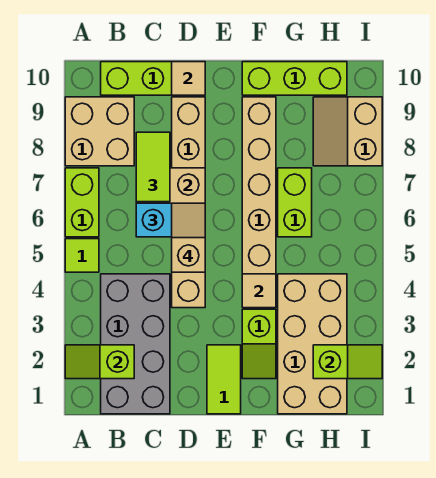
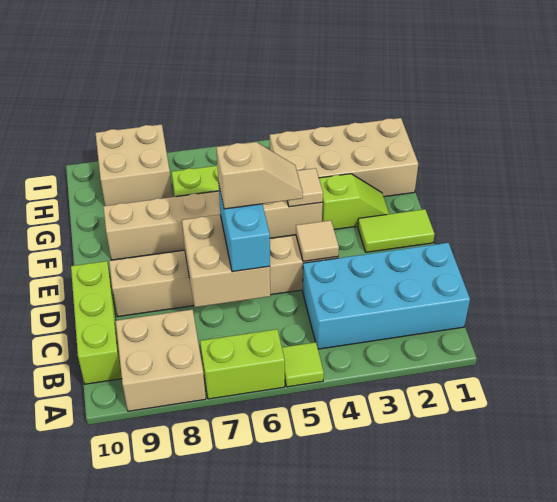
lime 1x2 slope [65,345,134,379] -> none
grey 2x4 brick [101,274,170,414] -> cyan 2x4 brick [303,243,470,349]
lime 1x2 tile [136,132,170,202] -> none
tan 1x2 slope [172,203,205,272] -> tan 1x2 slope turned to [216,142,303,209]
tan 1x1 tile [172,62,205,95] -> tan 1x1 tile moved to [296,220,339,261]
lime 1x3 brick [242,62,347,95] -> none
lime 1x2 slope [313,345,382,379] -> none
tan 2x2 slope [313,97,382,166] -> tan 2x2 brick [96,124,172,206]

